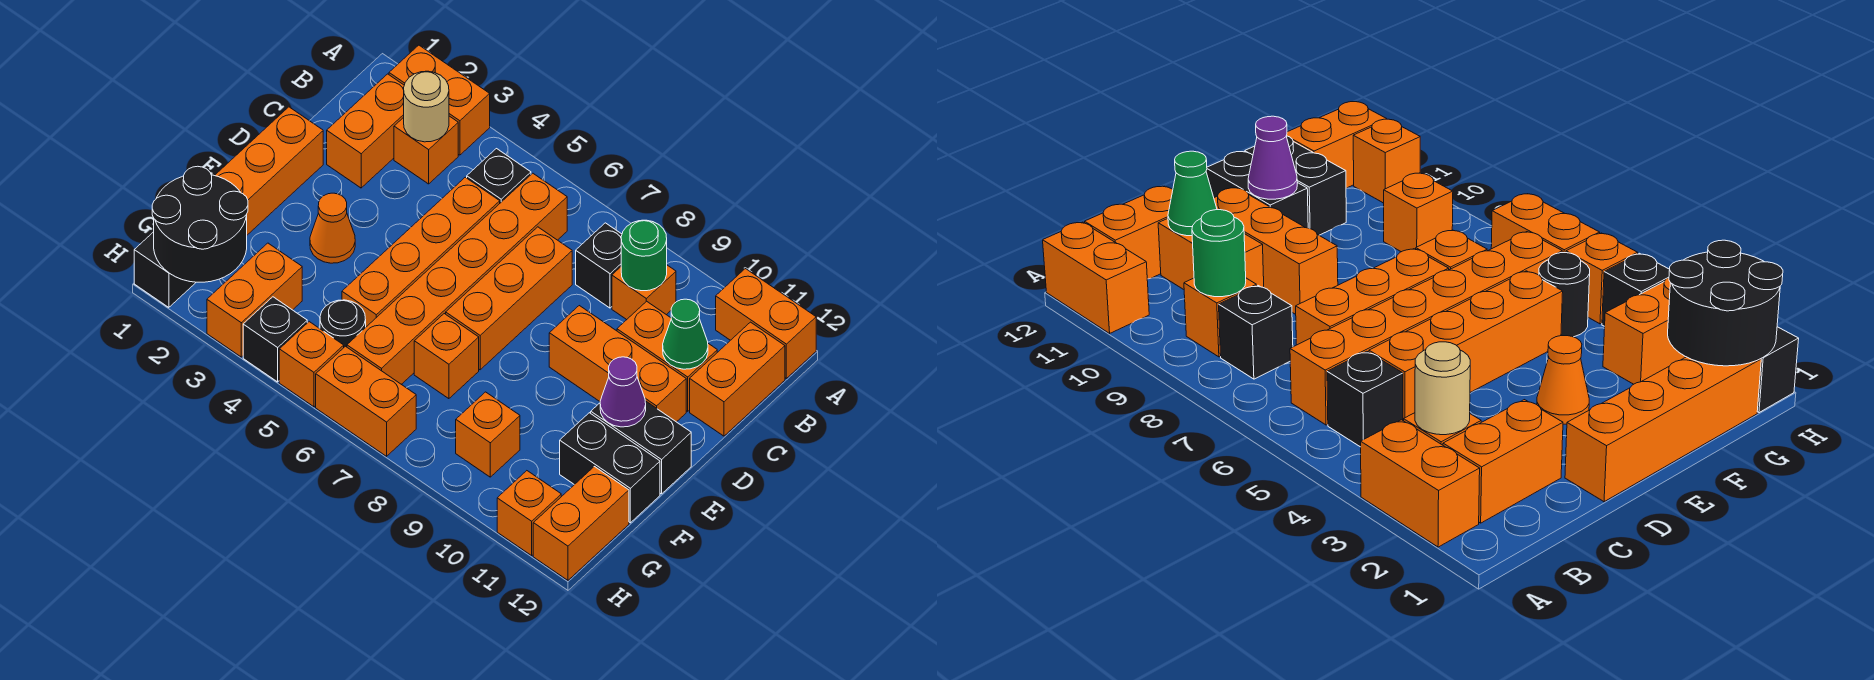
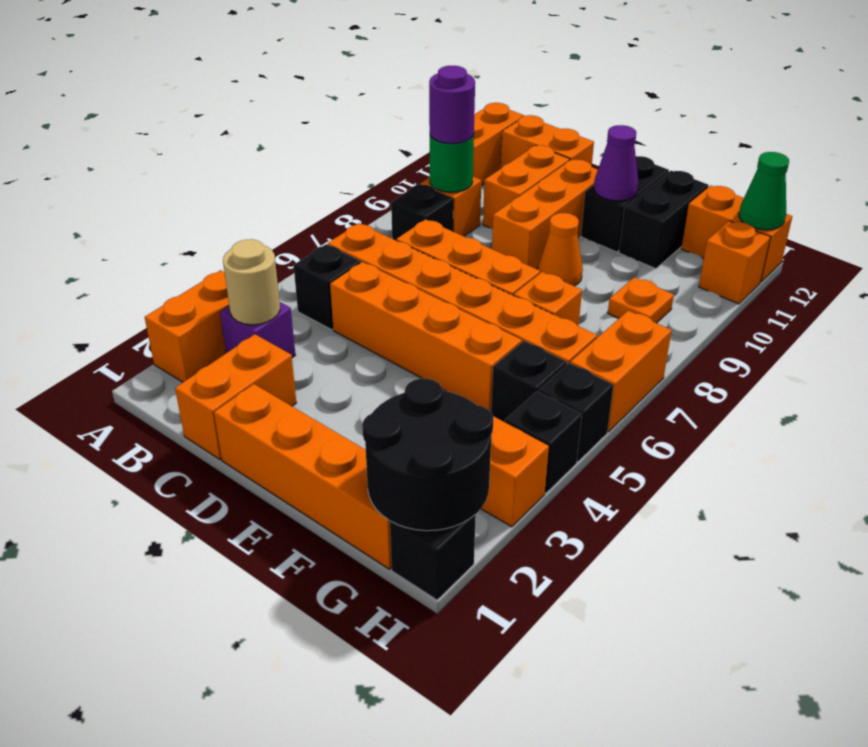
orange 1x2 brick [327,74,404,188] -> orange 1x2 brick turned to [175,334,296,460]
orange 1x1 brick [394,116,458,184] -> purple 1x1 brick [220,302,295,358]
none -> purple 1x1 round brick [429,66,475,144]
green 1x1 cone [663,299,708,369] -> green 1x1 cone moved to [739,152,789,230]
orange 1x1 cone [310,193,355,263] -> orange 1x1 cone moved to [538,213,583,286]
black 1x1 round brick [320,300,366,347] -> black 1x1 brick [491,341,567,422]
orange 1x1 brick [456,392,520,477] -> orange 1x1 plate [608,277,674,323]
orange 1x1 brick [279,322,344,407] -> black 1x1 brick [538,363,614,462]

